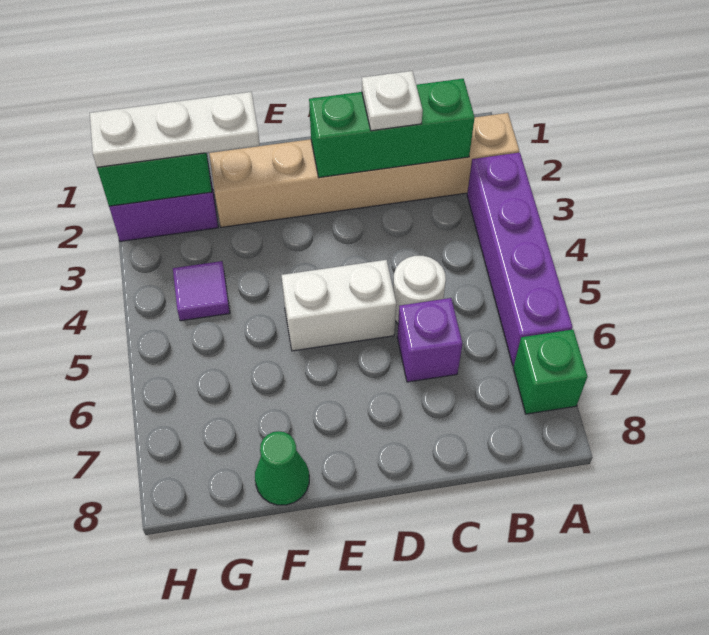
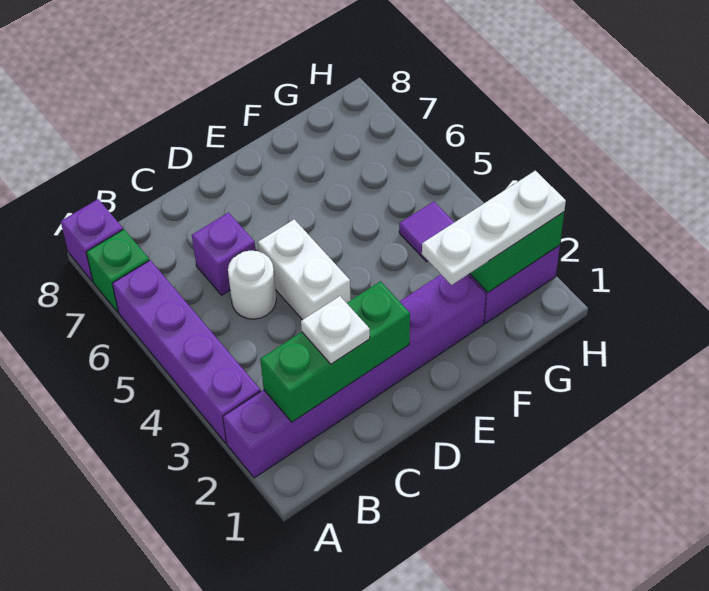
tan 1x6 brick [209,113,519,227] -> purple 1x6 brick [223,275,486,478]
none -> purple 1x1 brick [61,199,123,282]
white 1x2 brick [281,260,396,351] -> white 1x2 brick turned to [258,219,351,320]
green 1x1 cone [255,431,309,505] -> none

